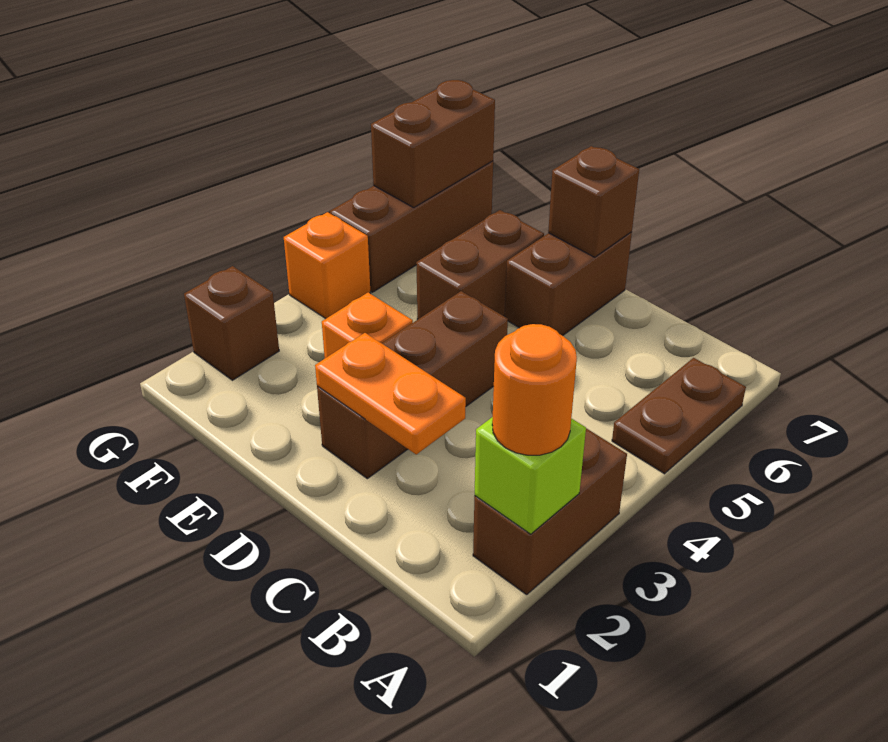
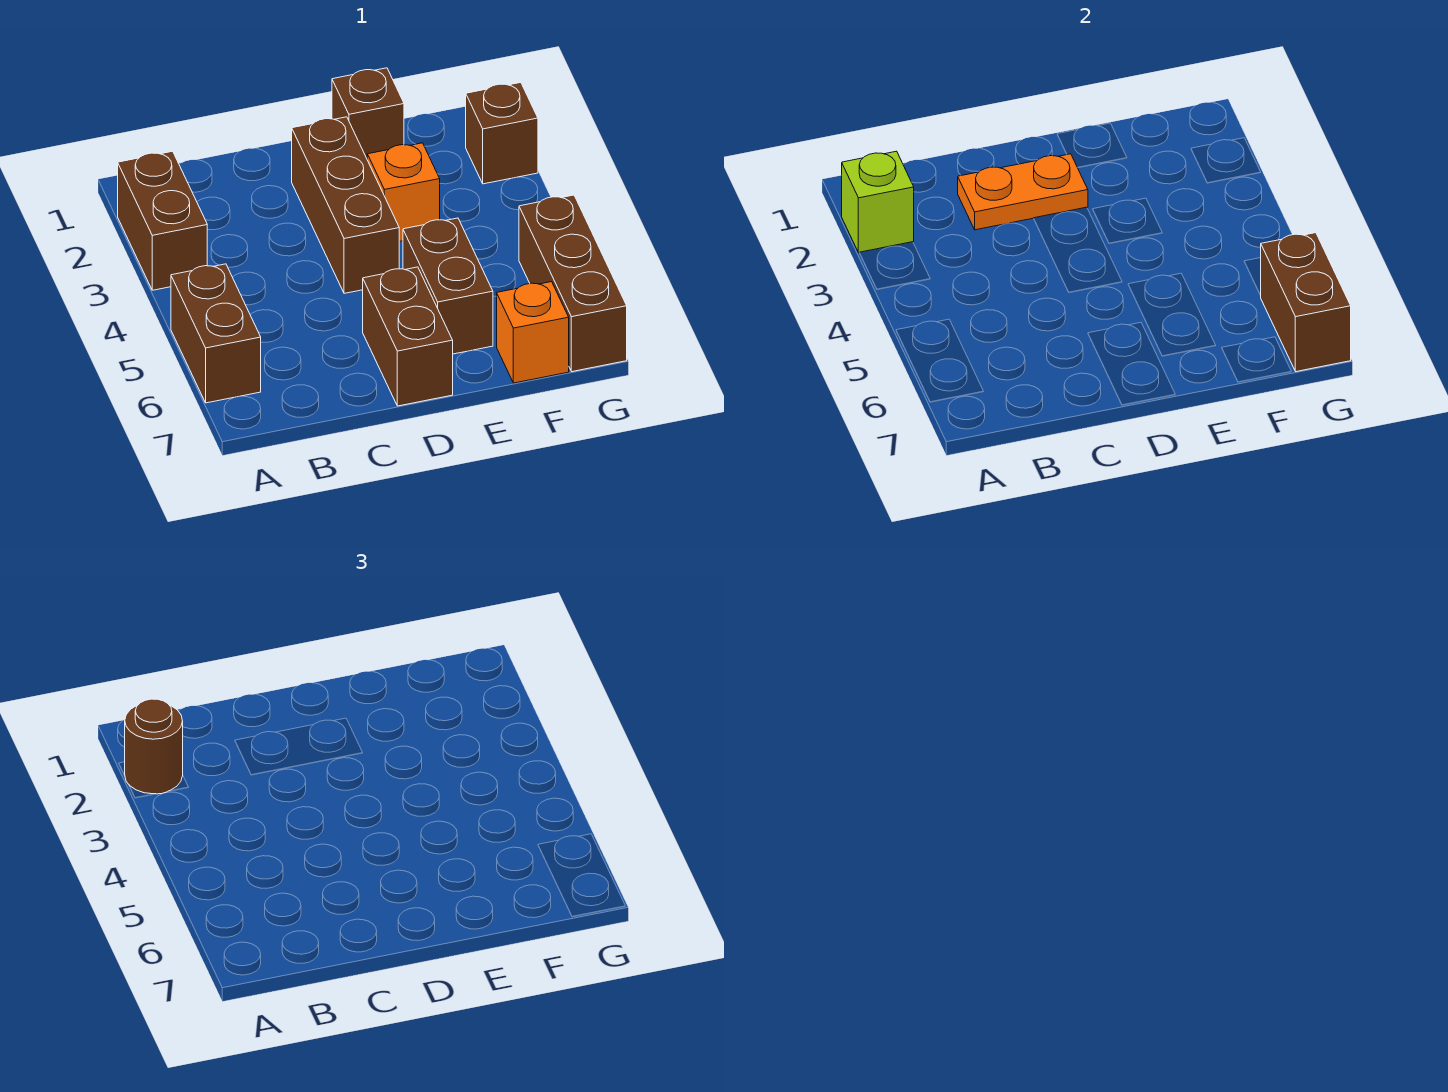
orange 1x1 round brick [492,324,577,455] -> brown 1x1 round brick [125,699,183,794]
brown 1x2 plate [612,358,746,474] -> brown 1x2 brick [171,264,261,403]
brown 1x1 brick [548,146,639,257] -> brown 1x1 brick moved to [332,68,404,158]
orange 1x1 brick [284,212,371,319] -> orange 1x1 brick moved to [497,282,569,383]

